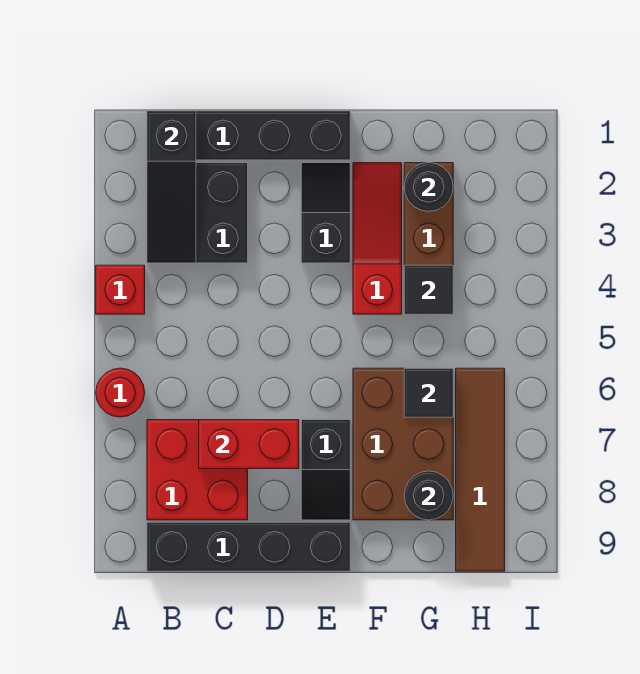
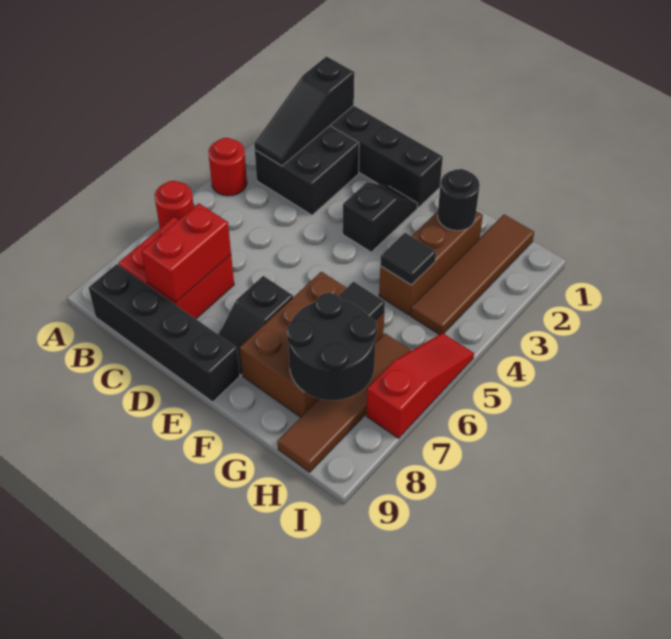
red 1x1 brick [96,265,145,314] -> red 1x1 round brick [208,138,247,196]
red 1x2 brick [199,420,299,469] -> red 1x2 brick turned to [142,203,231,302]
red 1x3 slope [353,163,402,314] -> red 1x3 slope moved to [366,333,474,438]
black 1x1 round brick [404,471,453,520] -> black 2x2 round brick [287,293,377,400]
none -> brown 1x4 tile [411,215,534,335]

